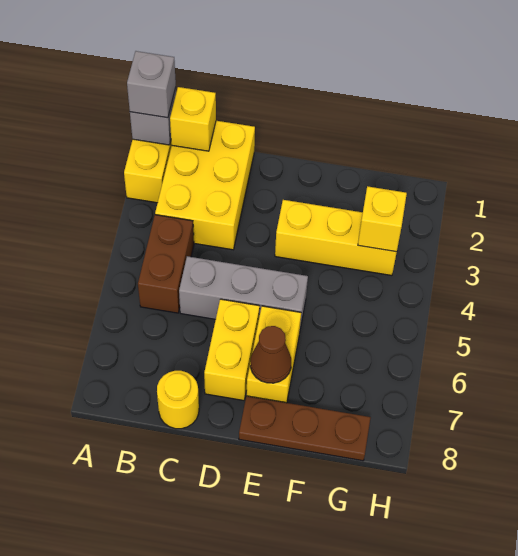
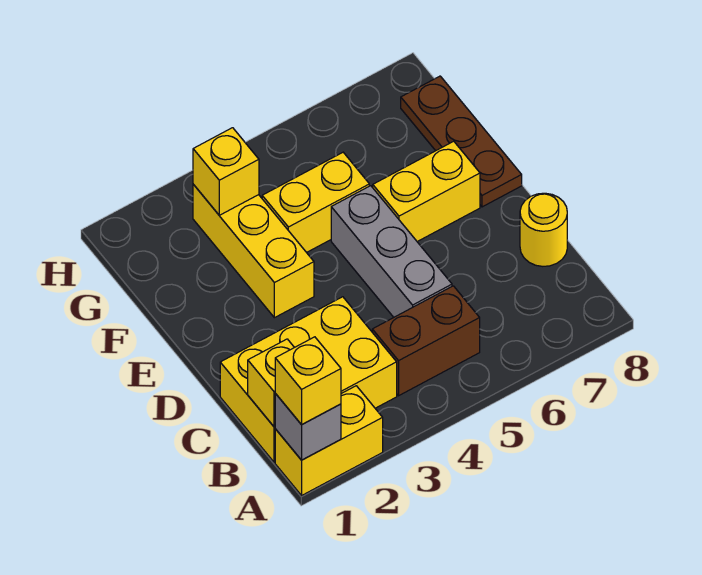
grey 1x1 brick [127,51,176,118] -> yellow 1x1 brick [275,337,341,425]
yellow 1x2 brick [204,299,260,400] -> yellow 1x2 brick moved to [262,152,369,252]
brown 1x1 cone [250,326,291,383] -> none

